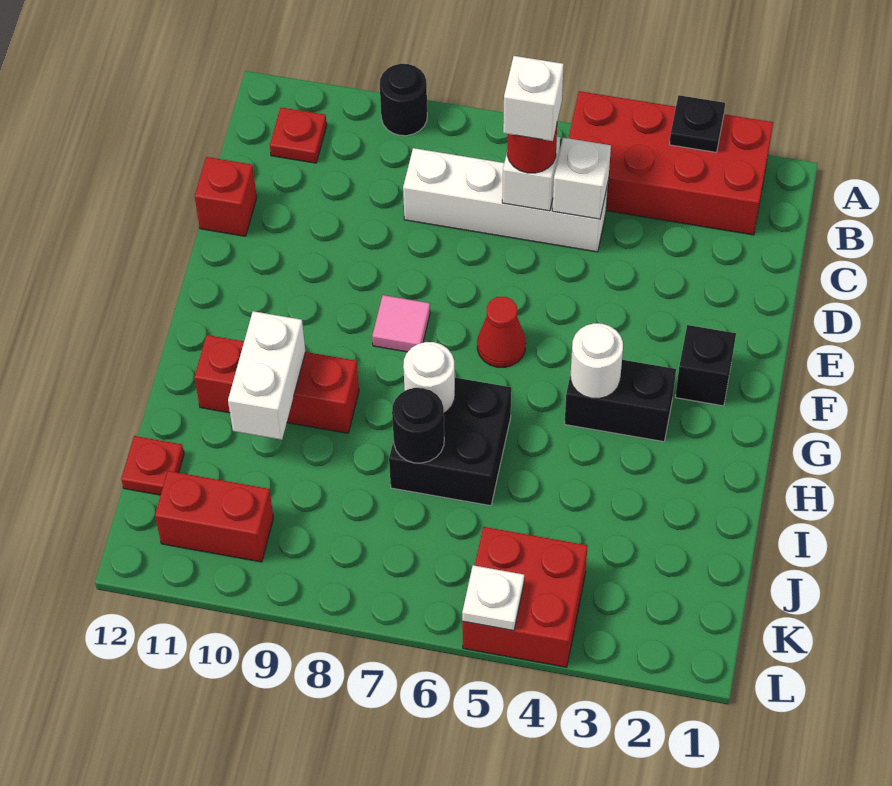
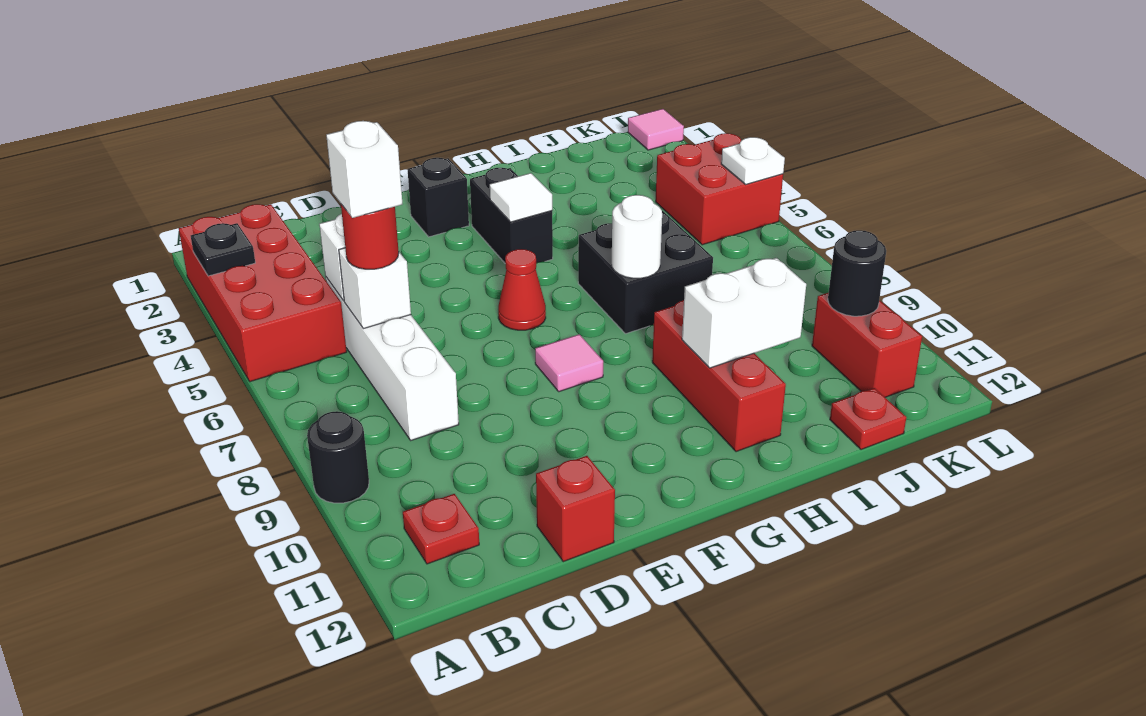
white 1x1 round brick [571,323,623,399] -> white 1x1 tile [490,173,552,222]
black 1x1 round brick [392,388,444,463] -> black 1x1 round brick moved to [828,230,886,316]
none -> pink 1x1 tile [628,109,684,150]

